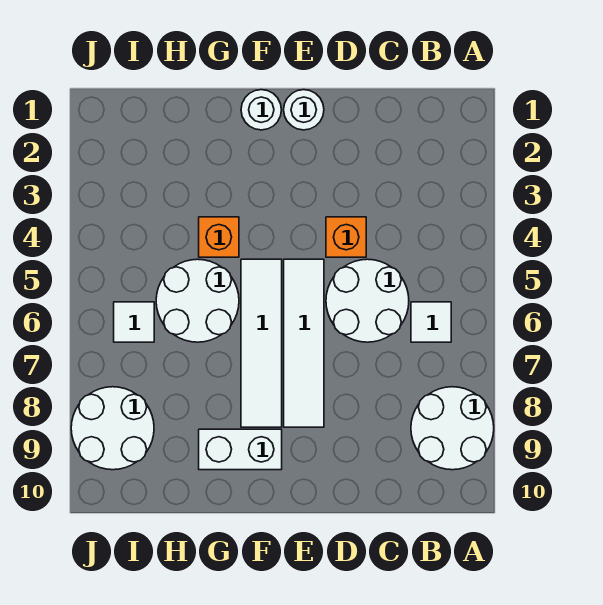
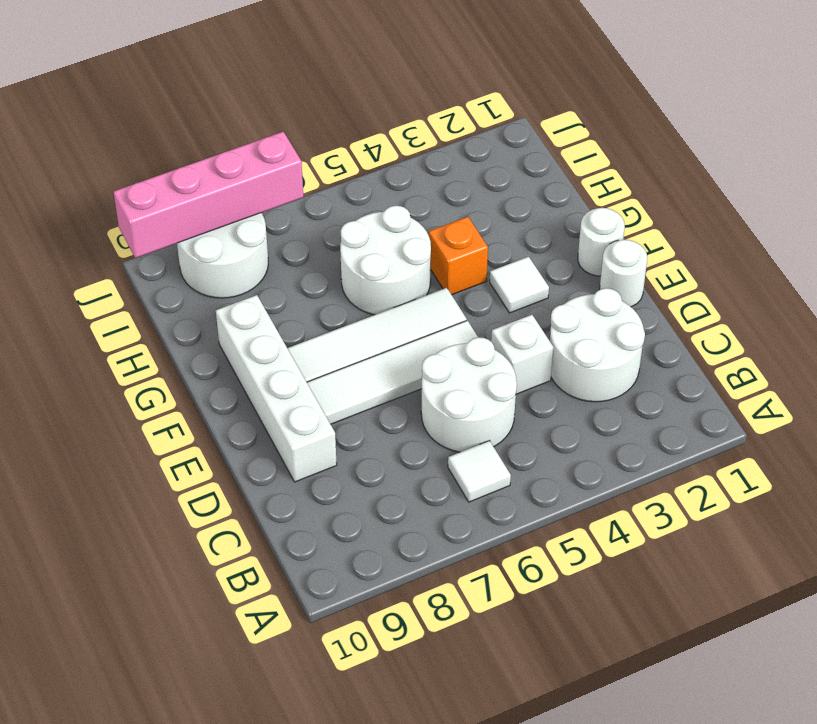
white 2x2 round brick [411,387,494,470] -> white 2x2 round brick moved to [550,288,645,402]
orange 1x1 brick [326,217,366,257] -> white 1x1 brick [491,315,553,394]
white 1x2 brick [199,429,282,470] -> white 1x4 brick [216,295,337,482]
white 1x1 tile [114,302,154,342] -> white 1x1 tile moved to [490,257,549,313]
none -> pink 1x4 brick [113,132,303,258]

